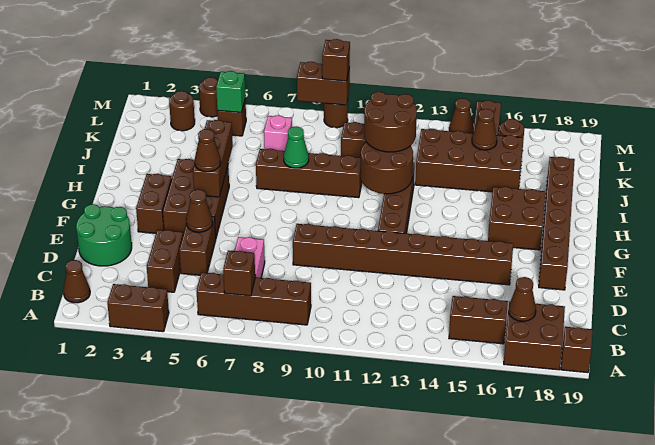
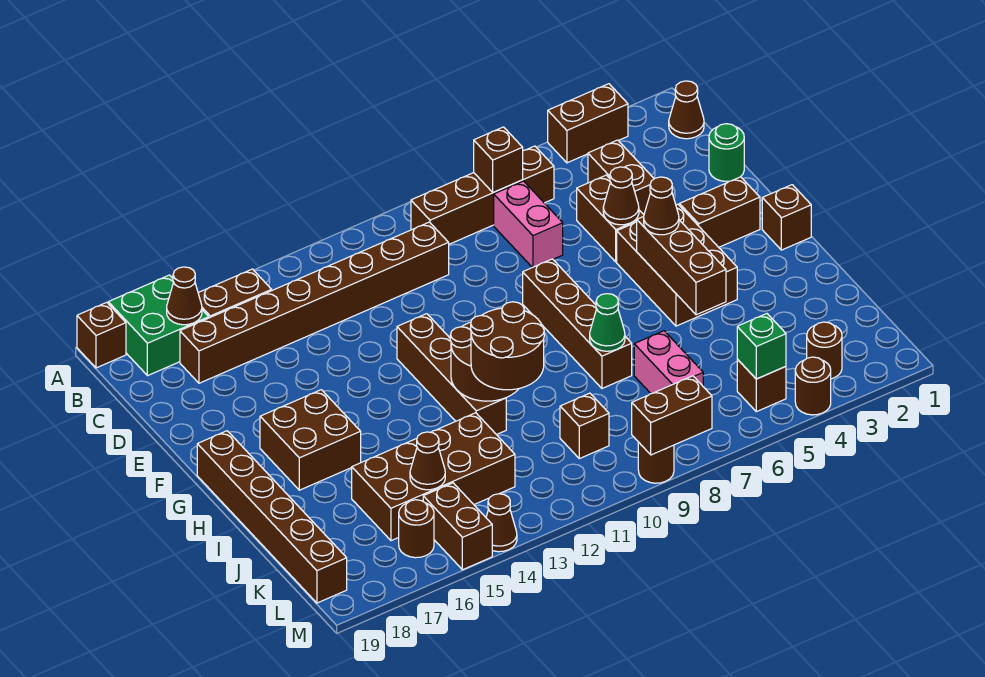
brown 2x2 brick [504,302,565,370] -> green 2x2 brick [108,275,209,376]
green 2x2 round brick [76,204,132,266] -> green 1x1 round brick [709,124,744,181]
brown 1x8 brick [293,224,513,285] -> brown 1x8 brick moved to [180,222,449,383]
brown 1x6 brick [539,157,575,290] -> brown 1x6 brick moved to [197,431,347,603]
brown 1x2 brick [136,174,172,233] -> brown 1x2 brick turned to [679,177,760,247]
brown 1x4 brick [256,149,362,198] -> brown 1x4 brick turned to [523,259,632,388]
pink 1x1 brick [264,116,292,151] -> pink 1x2 brick [634,331,703,394]
brown 1x1 brick [322,39,350,81] -> brown 1x1 brick moved to [762,185,811,250]

